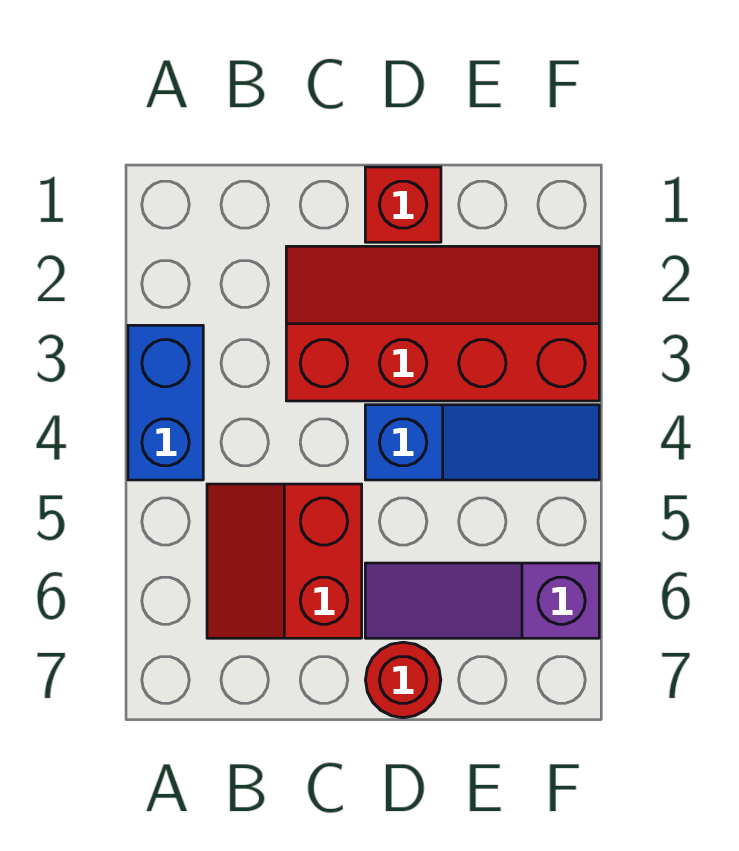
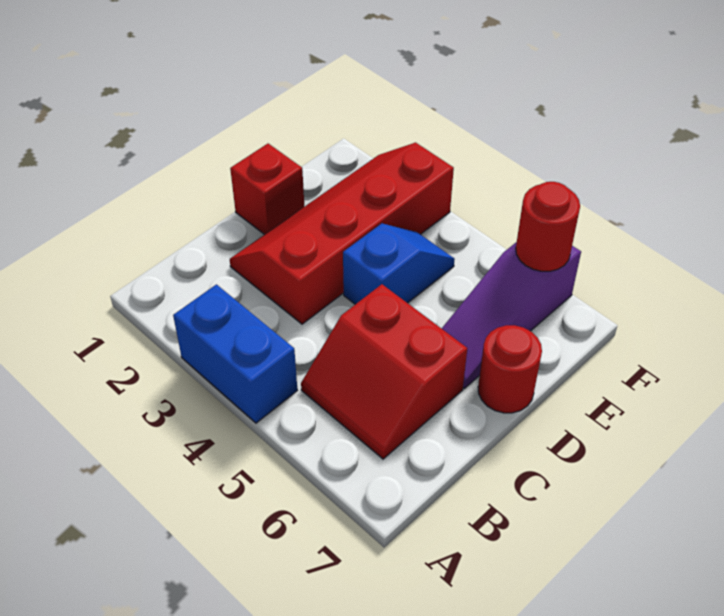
blue 1x3 slope [365,405,599,480] -> blue 1x2 slope [343,223,455,304]
none -> red 1x1 round brick [516,182,580,271]

